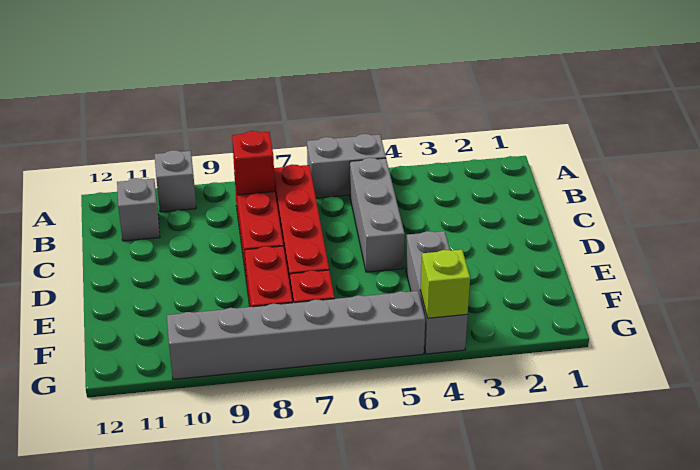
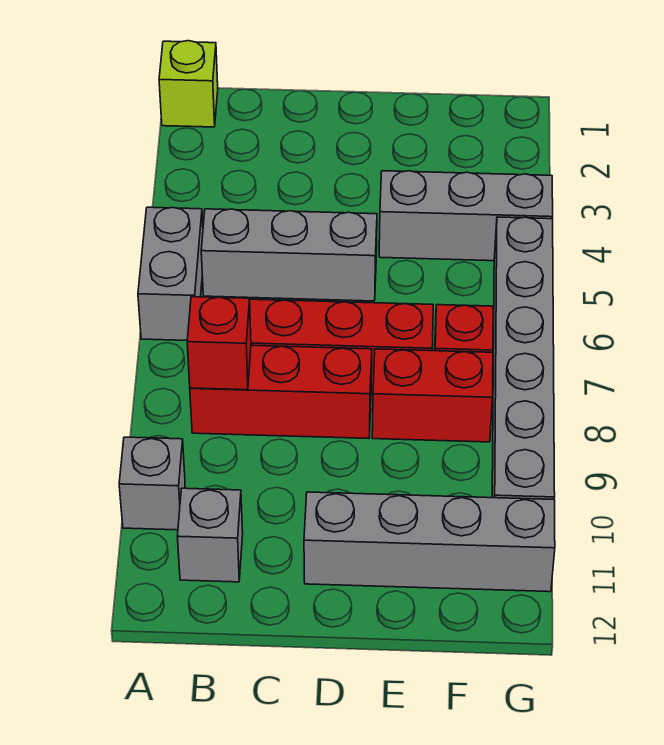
none -> grey 1x4 brick [304,492,555,592]
lime 1x1 brick [420,250,470,318] -> lime 1x1 brick moved to [159,41,218,127]

